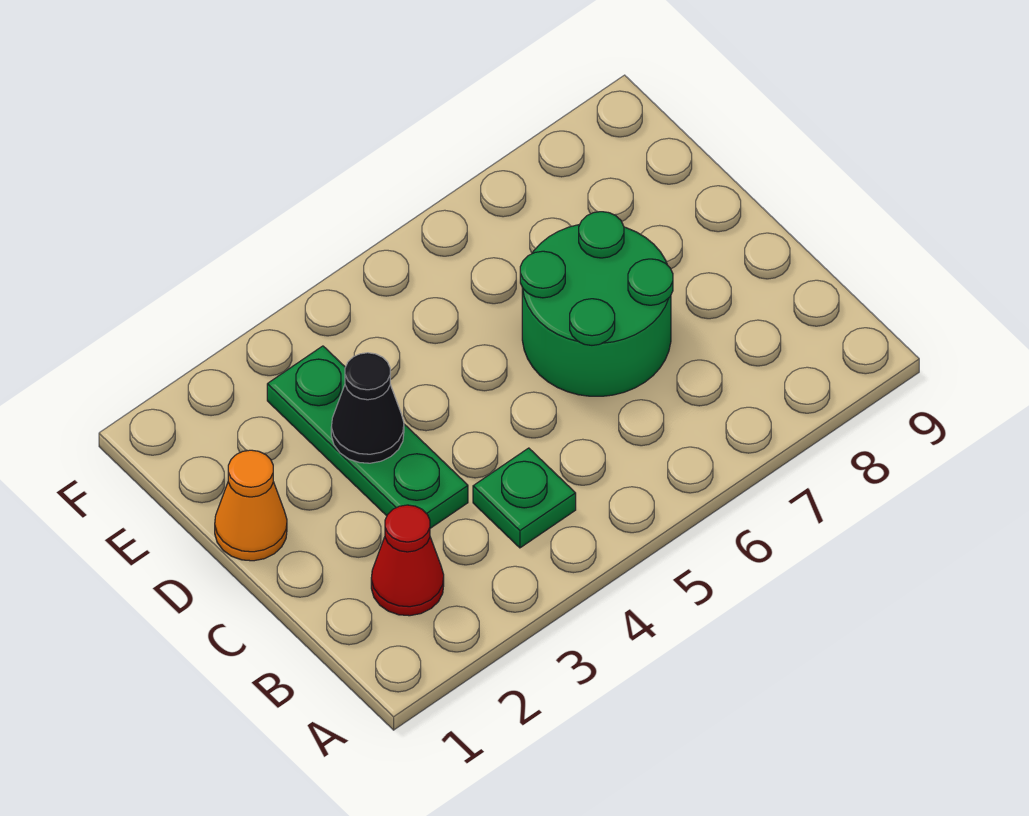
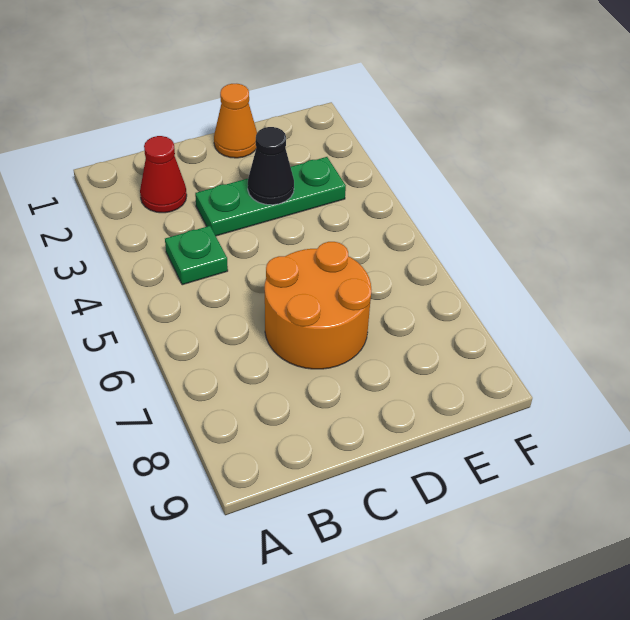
green 2x2 round brick [520,212,673,396] -> orange 2x2 round brick [265,242,371,369]

